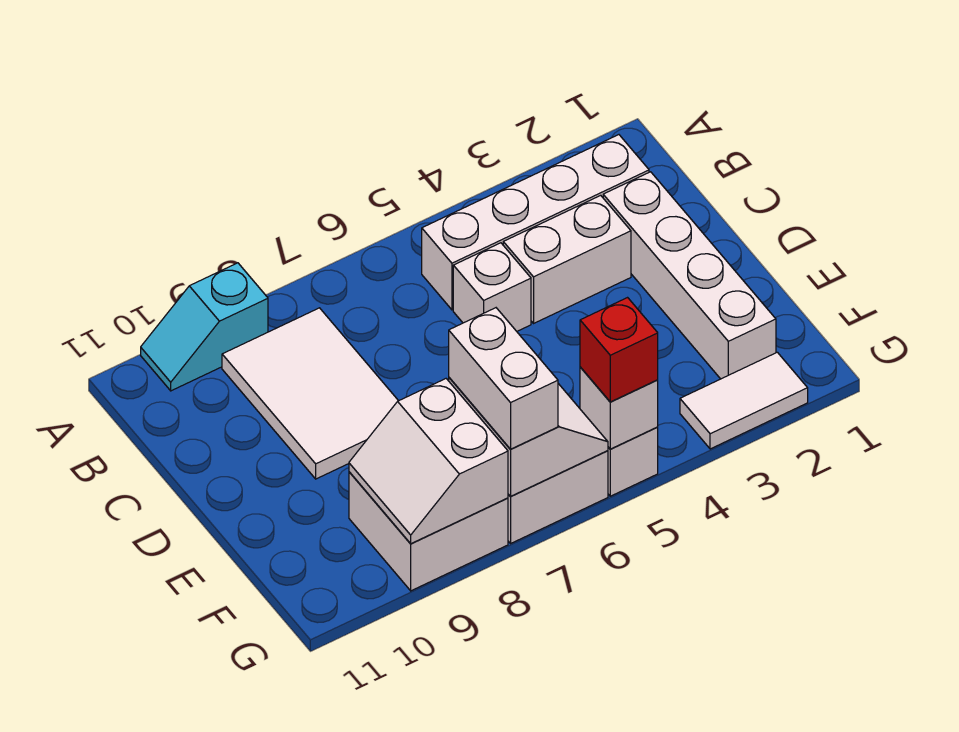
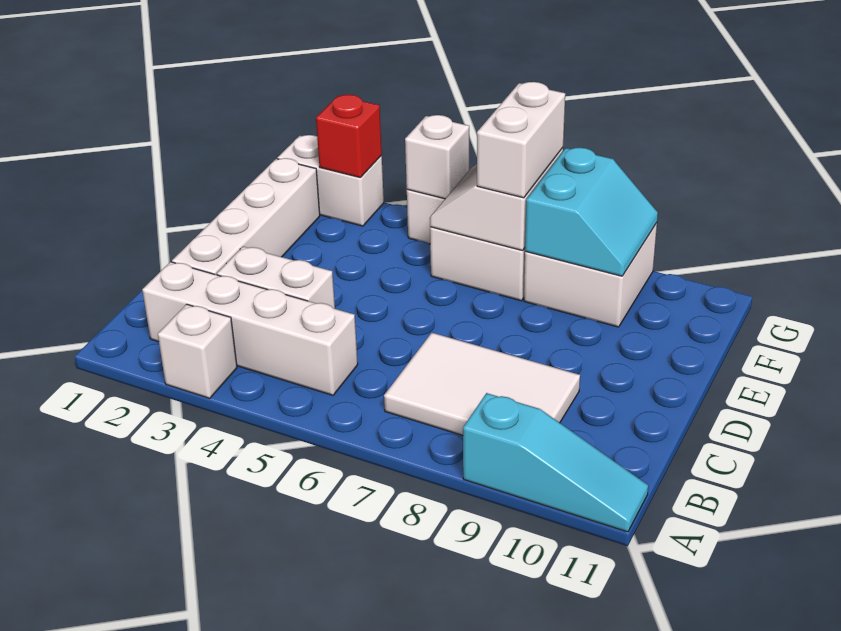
cyan 1x2 slope [141,263,268,391] -> cyan 1x3 slope [463,393,648,532]
white 2x3 tile [222,308,398,479] -> white 2x3 tile turned to [384,333,580,436]
white 1x1 brick [453,243,531,331] -> white 1x1 brick moved to [158,304,237,398]
white 2x2 slope [349,379,508,544] -> cyan 2x2 slope [525,148,658,276]
white 1x2 tile [680,352,808,449] -> white 1x2 brick [277,135,384,226]
red 1x1 brick [580,298,658,402] -> red 1x1 brick moved to [316,95,382,177]

